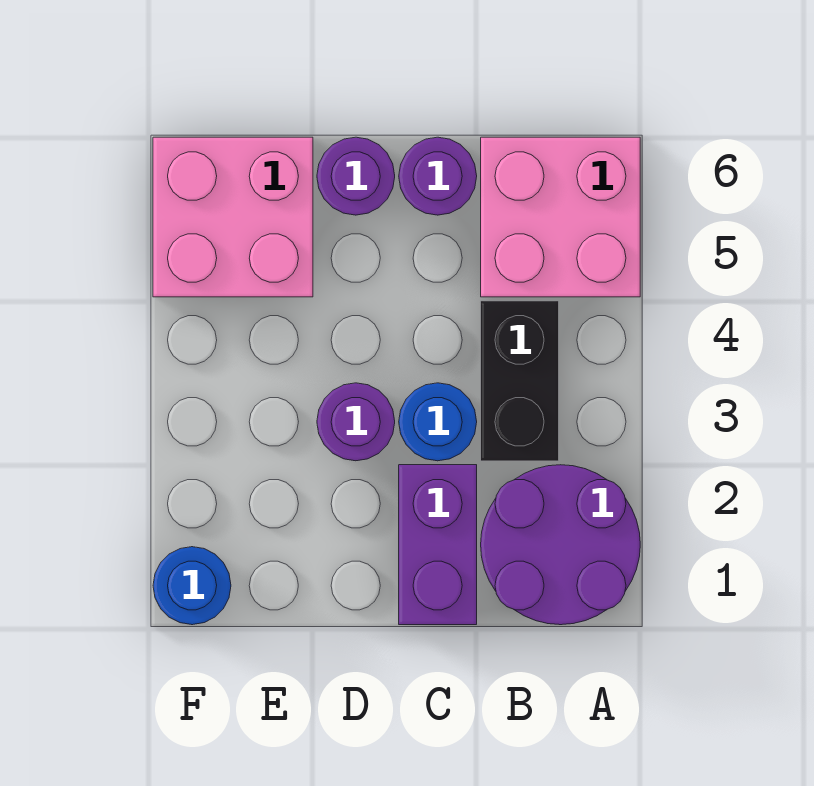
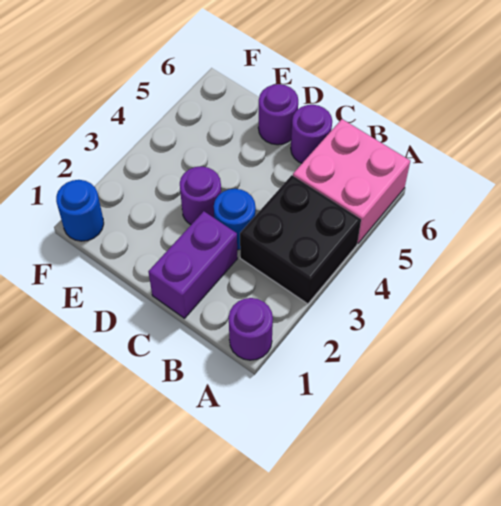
purple 2x2 round brick [481,465,640,625] -> purple 1x1 round brick [229,298,273,360]
black 1x2 brick [481,301,559,461] -> black 2x2 brick [240,175,361,304]
pink 2x2 brick [153,137,313,297] -> none

